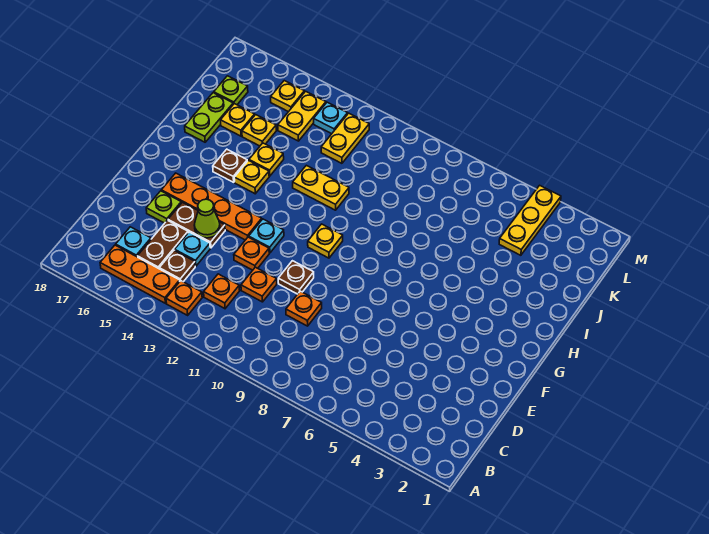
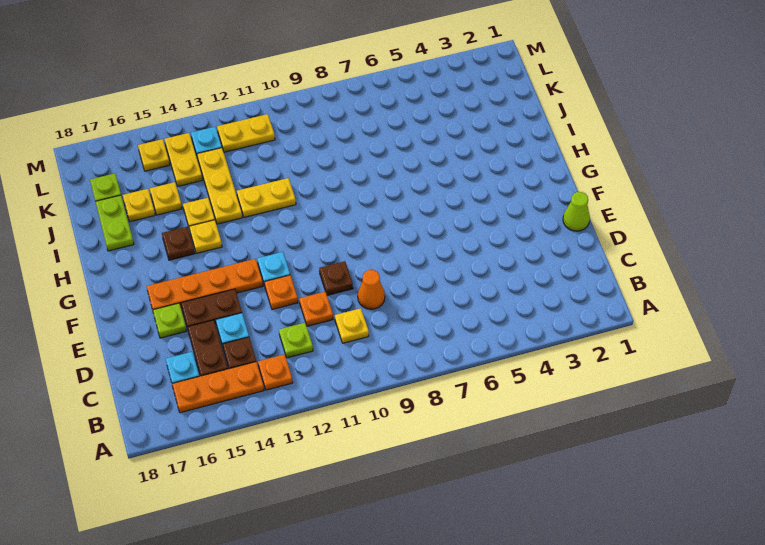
orange 1x1 plate [204,274,240,309] -> lime 1x1 plate [279,323,313,358]
orange 1x1 plate [286,291,322,326] -> orange 1x1 cone [358,270,385,309]
lime 1x1 cone [194,199,220,238] -> lime 1x1 cone moved to [563,192,590,231]
yellow 1x1 plate [308,224,343,258] -> yellow 1x1 plate moved to [335,308,369,343]
yellow 1x3 plate [499,185,561,255] -> yellow 1x3 plate moved to [197,148,242,224]
yellow 1x2 plate [321,113,369,163] -> yellow 1x2 plate turned to [217,114,275,152]

